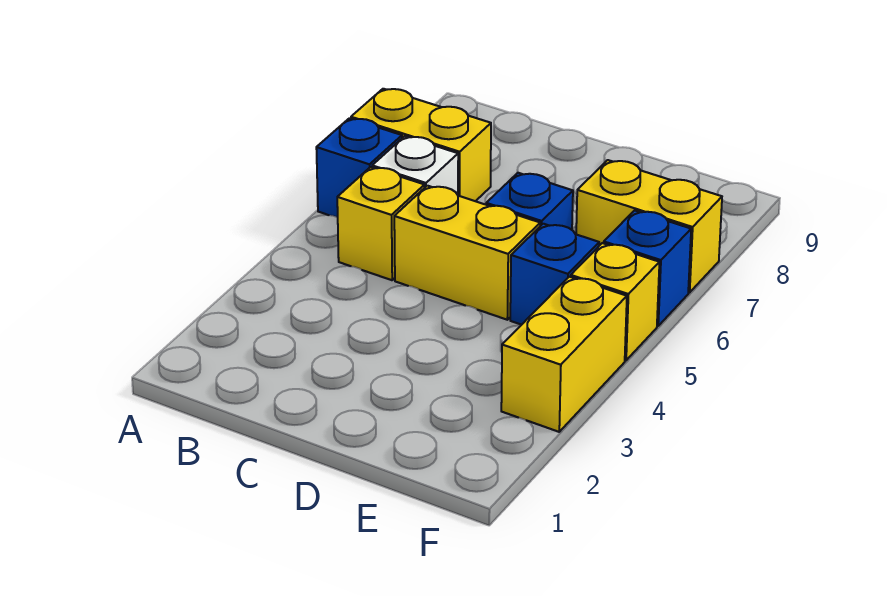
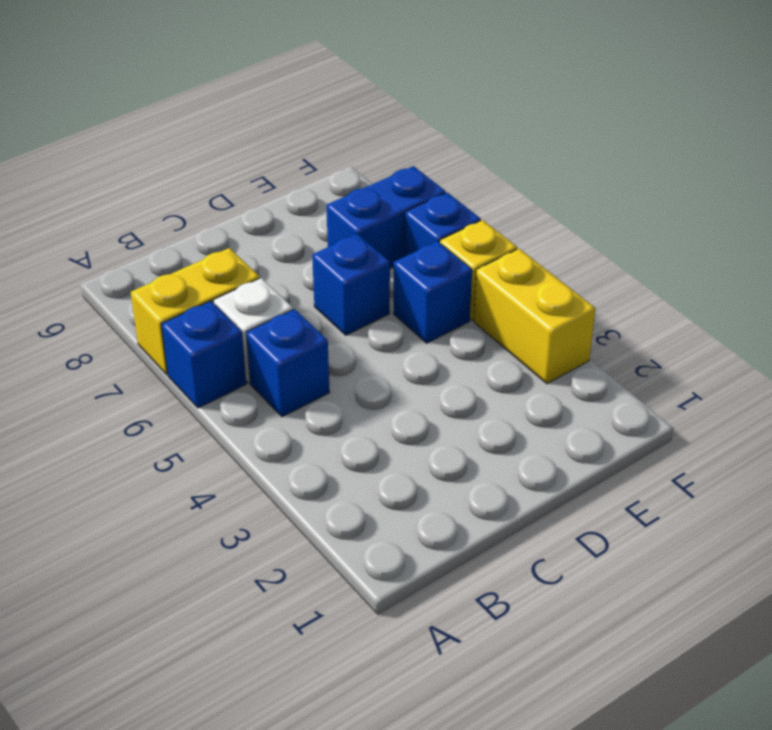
yellow 1x1 brick [337,167,424,280] -> blue 1x1 brick [246,309,330,417]
yellow 1x2 brick [394,186,540,320] -> none
yellow 1x2 brick [576,160,722,292] -> blue 1x2 brick [326,166,446,268]

